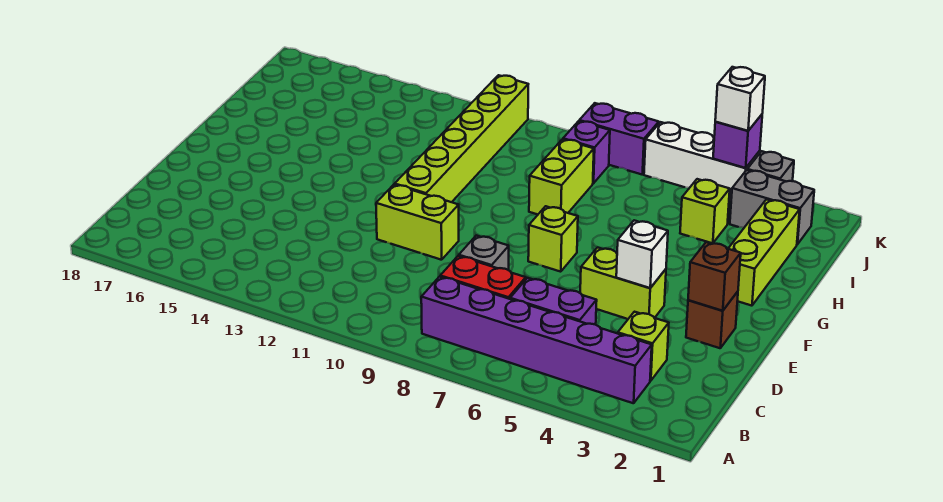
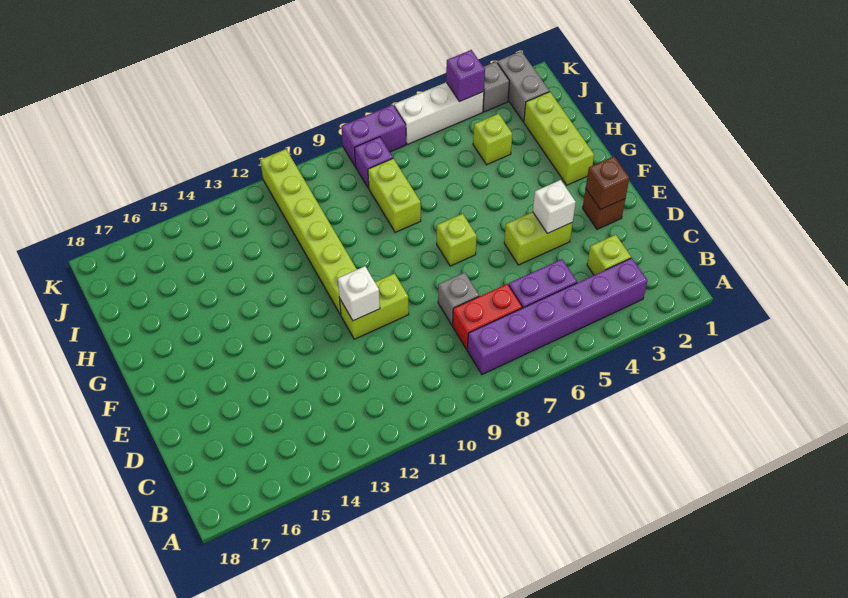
grey 1x2 brick [730,170,814,244] -> grey 1x2 brick turned to [497,51,549,122]
white 1x1 brick [715,67,765,131] -> white 1x1 brick moved to [338,266,380,321]

